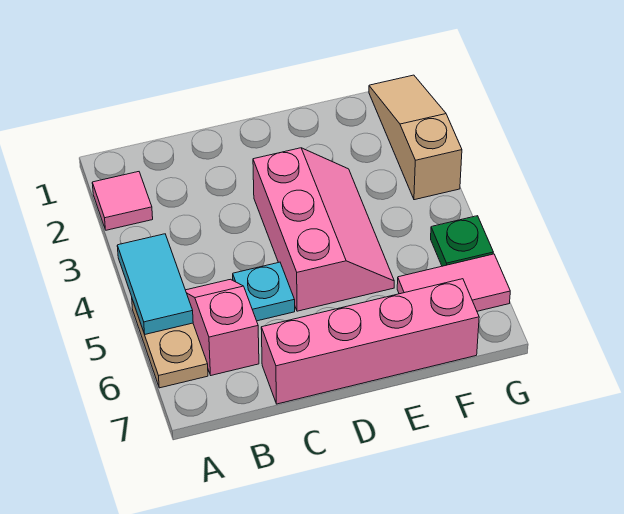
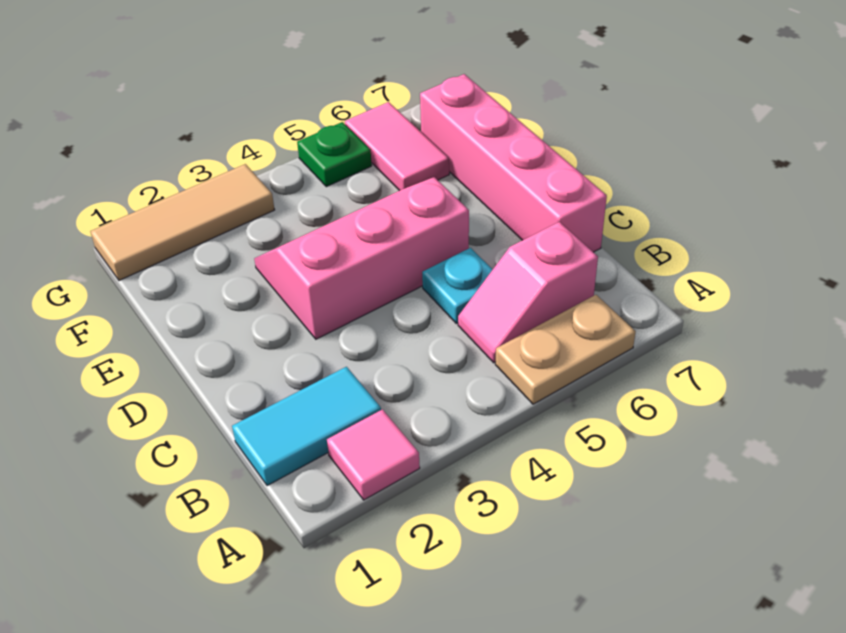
cyan 1x2 tile [117,234,193,334] -> cyan 1x2 tile moved to [232,367,381,486]
tan 1x3 slope [369,75,462,200] -> tan 1x3 tile [90,164,275,280]

